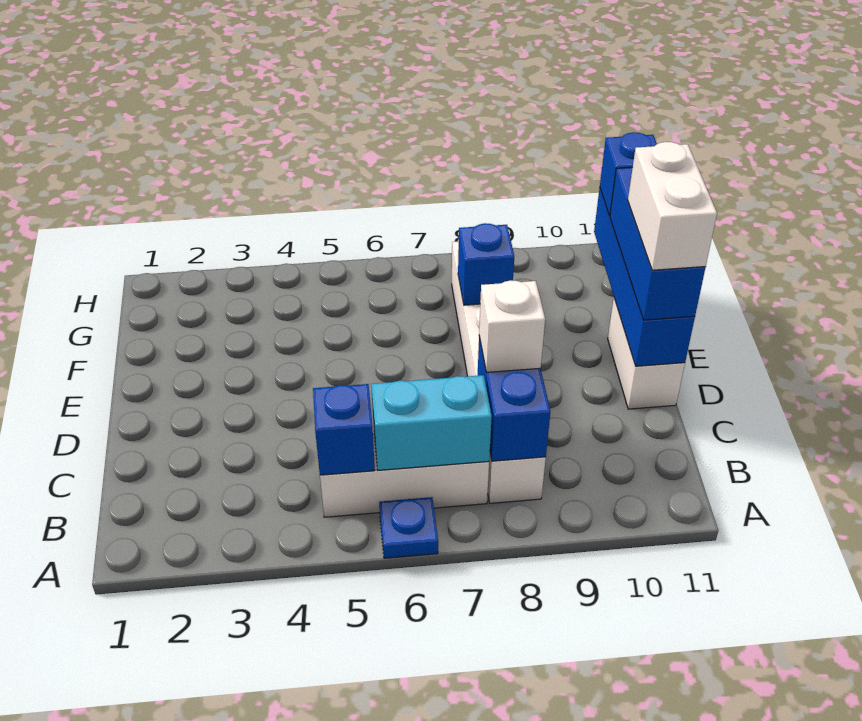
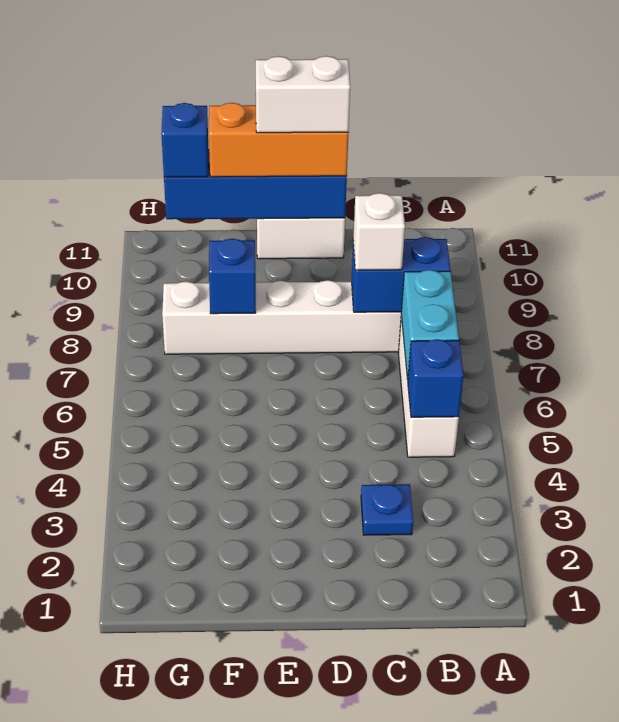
blue 1x1 plate [379,497,438,558] -> blue 1x1 plate moved to [361,484,413,535]
blue 1x3 brick [610,167,706,320] -> orange 1x3 brick [209,103,348,177]

